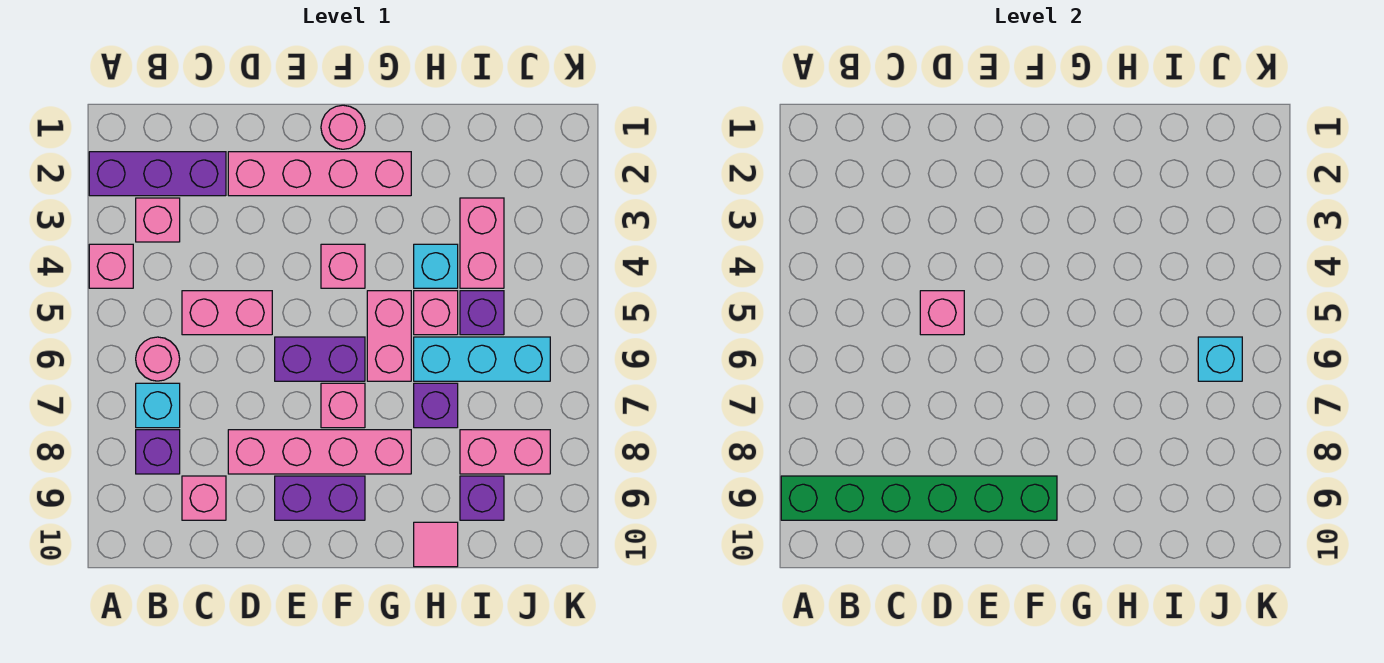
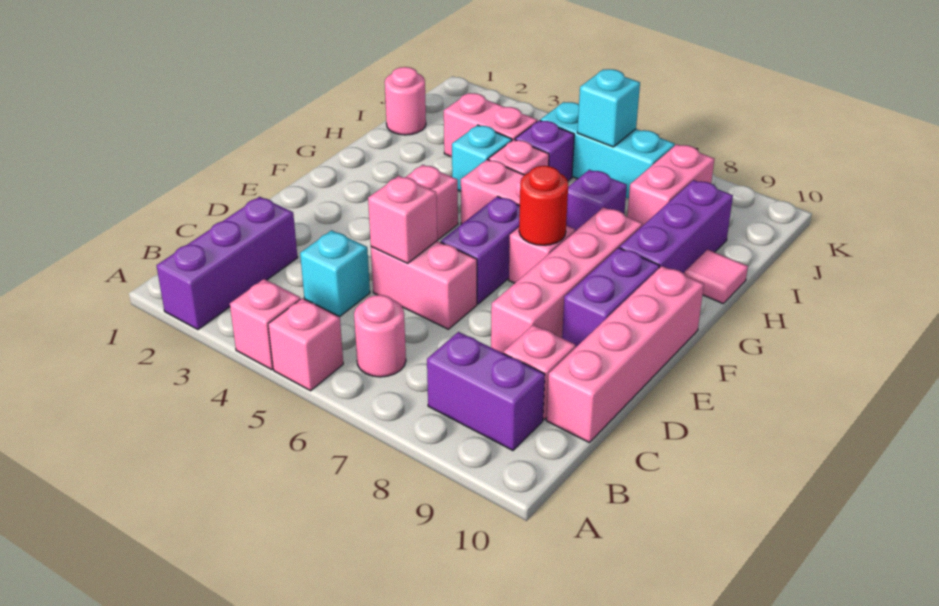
green 1x6 brick [781,476,1057,520] -> none
pink 1x1 brick [136,198,180,242] -> pink 1x1 brick moved to [268,298,343,391]
cyan 1x1 brick [136,383,180,428] -> cyan 1x1 brick moved to [300,230,370,317]
purple 1x1 brick [136,430,180,474] -> purple 1x2 brick [427,332,545,450]
pink 1x2 brick [182,291,272,335] -> pink 1x2 brick turned to [371,241,477,329]
pink 1x4 brick [228,152,411,196] -> pink 1x4 brick moved to [546,266,704,443]
pink 1x1 round brick [321,105,365,149] -> pink 1x1 round brick moved to [385,67,426,135]
none -> red 1x1 round brick [519,166,568,245]
cyan 1x3 brick [414,337,550,381] -> cyan 1x3 brick turned to [540,102,675,199]
purple 1x1 brick [460,476,504,520] -> purple 1x3 brick [620,180,733,273]

